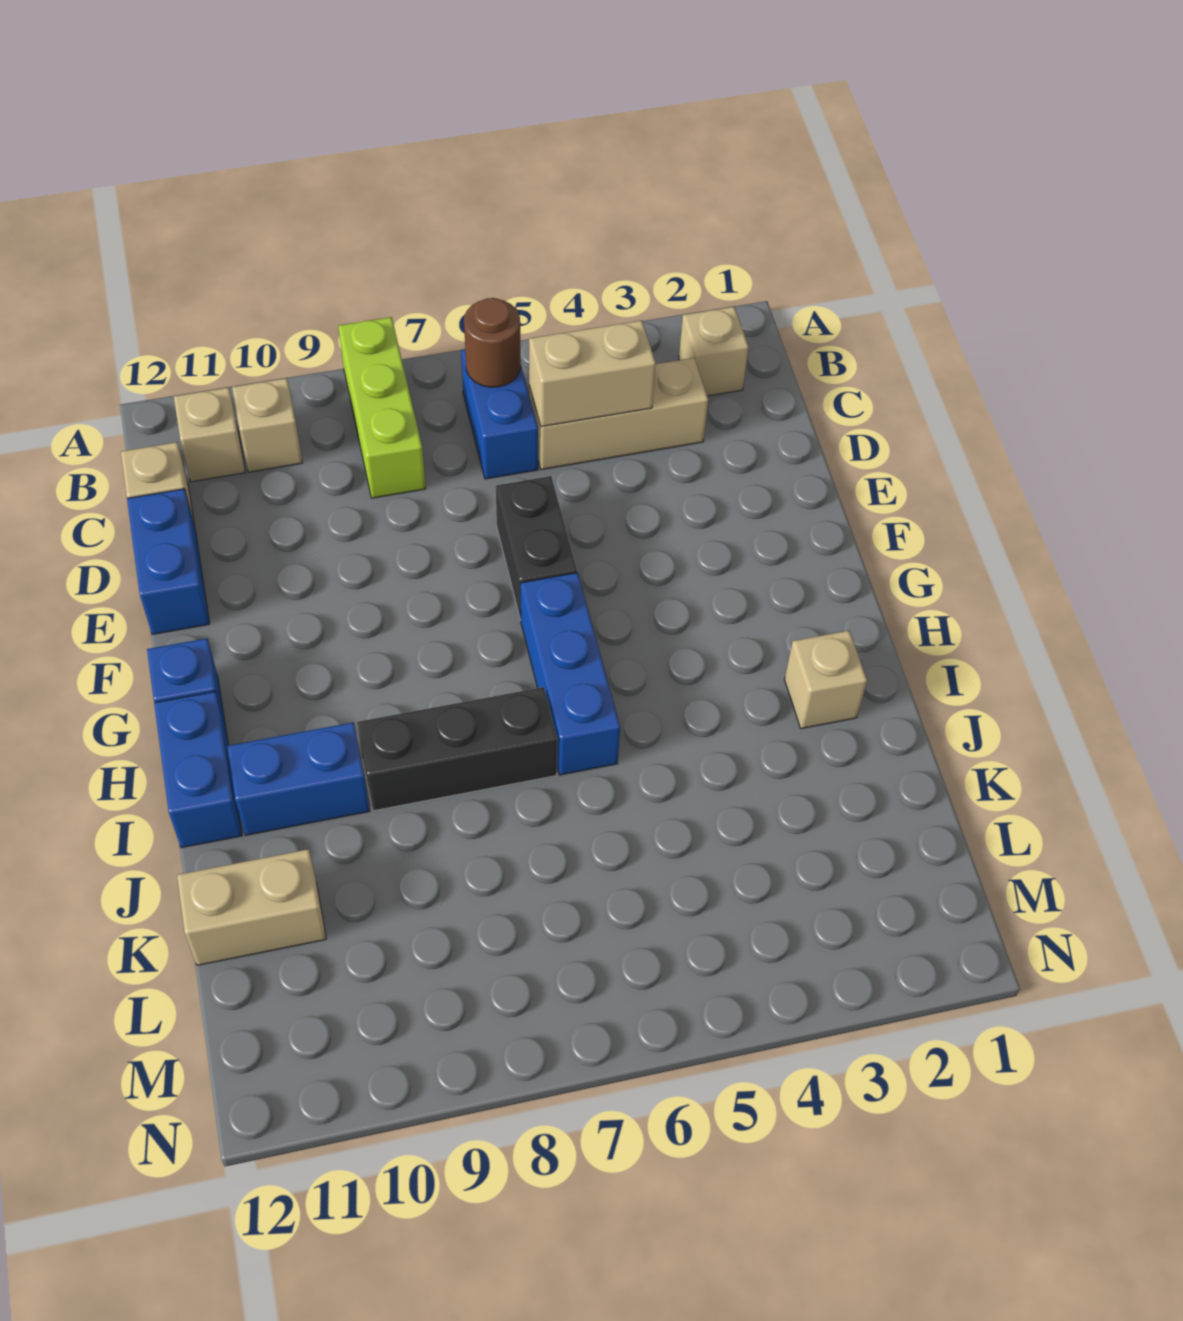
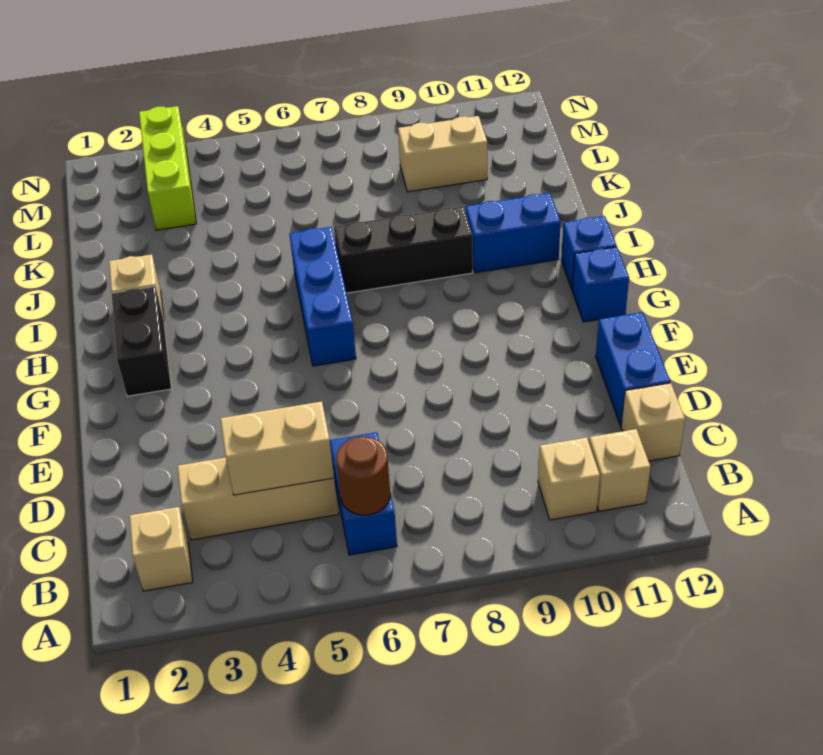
lime 1x3 brick [338,317,426,498] -> lime 1x3 brick moved to [139,106,196,230]
black 1x2 brick [496,476,577,620] -> black 1x2 brick moved to [112,286,171,396]
blue 1x2 brick [154,692,242,848] -> blue 1x1 brick [561,216,617,289]
tan 1x2 brick [177,849,326,965] -> tan 1x2 brick moved to [398,116,487,192]

